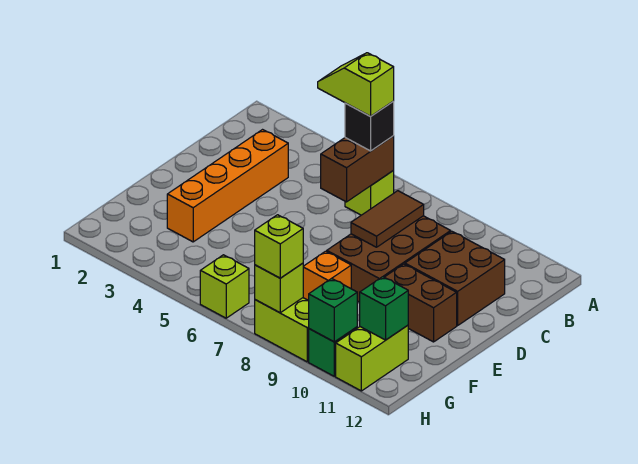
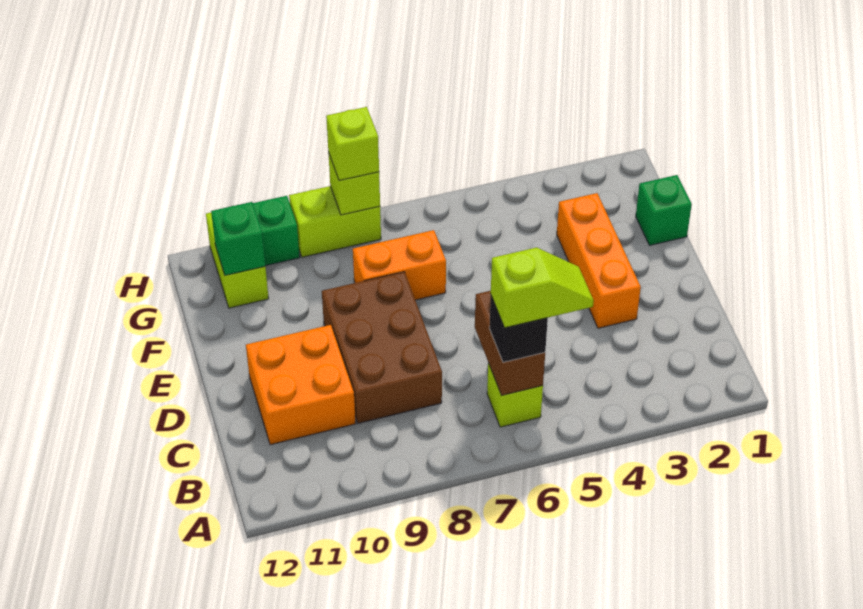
orange 1x4 brick [167,130,288,242] -> orange 1x3 brick [557,193,641,328]
brown 1x2 tile [351,191,424,247] -> none
brown 2x2 brick [405,231,505,325] -> orange 2x2 brick [246,325,356,445]
brown 1x2 brick [385,264,457,342] -> none
orange 1x1 brick [303,251,351,301] -> orange 1x2 brick [353,230,446,300]
lime 1x1 brick [200,255,249,318] -> none
green 1x1 brick [309,278,357,342] -> green 1x1 brick moved to [636,175,692,245]

